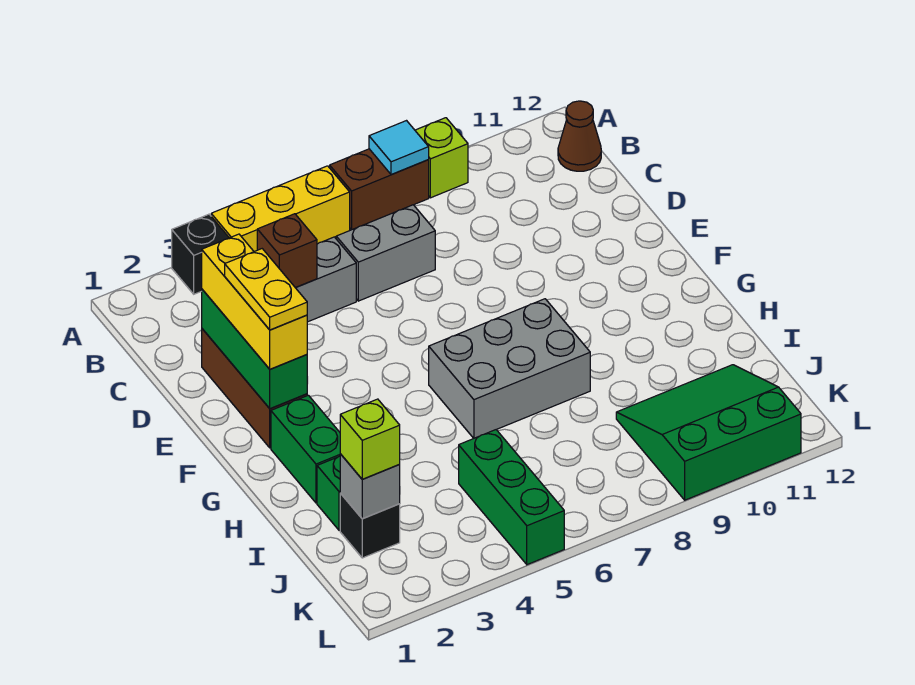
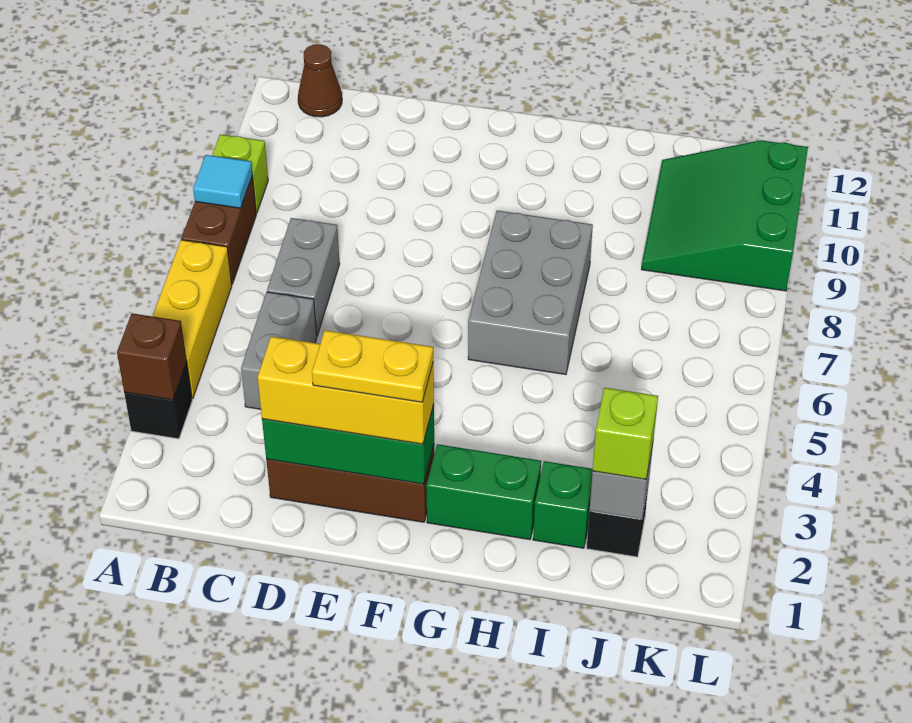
brown 1x1 brick [257,214,317,288] -> brown 1x1 brick moved to [117,313,187,400]
green 1x3 brick [459,430,564,565] -> none

